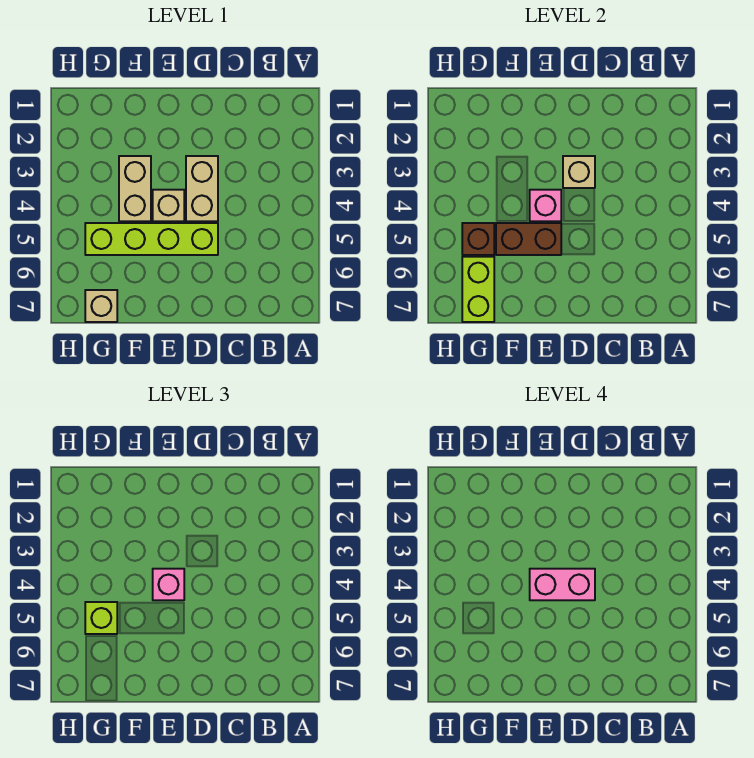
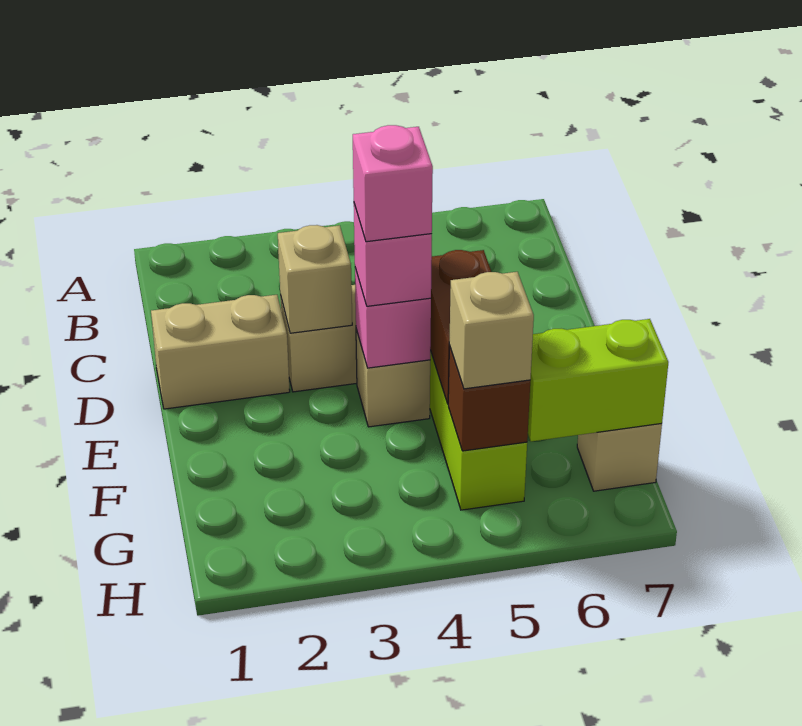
pink 1x2 brick [530,569,595,600] -> pink 1x1 brick [353,125,433,242]
tan 1x2 brick [119,156,151,221] -> tan 1x2 brick moved to [151,295,290,409]
lime 1x1 brick [85,602,117,634] -> tan 1x1 brick [449,272,534,389]

